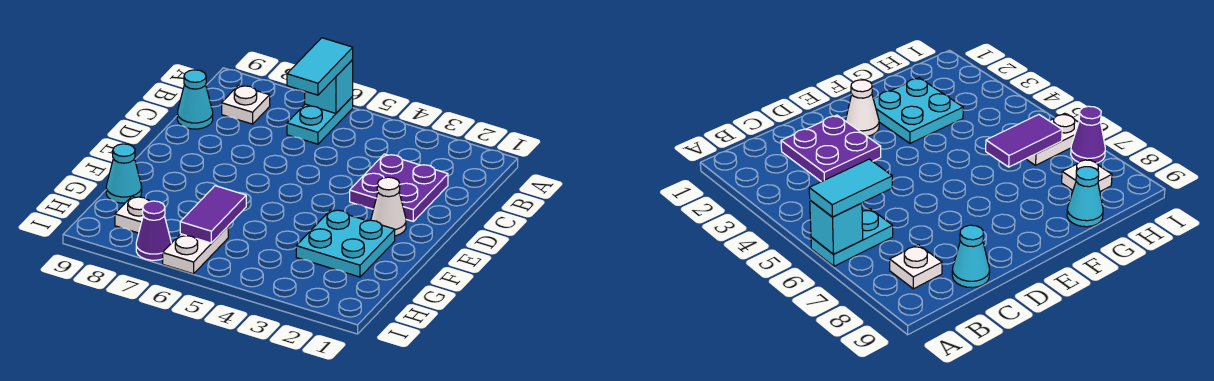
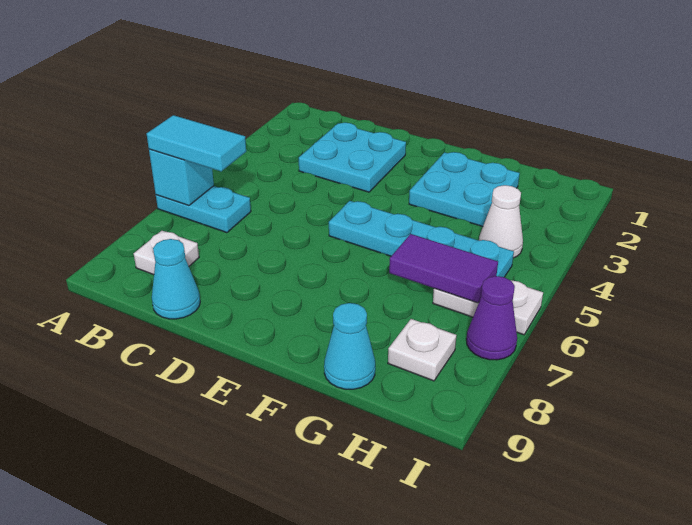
purple 2x2 plate [350,154,448,221] -> cyan 2x2 plate [299,123,406,192]
white 1x1 cone [371,177,406,236] -> white 1x1 cone moved to [479,185,523,258]
none -> cyan 1x4 plate [329,201,514,277]

